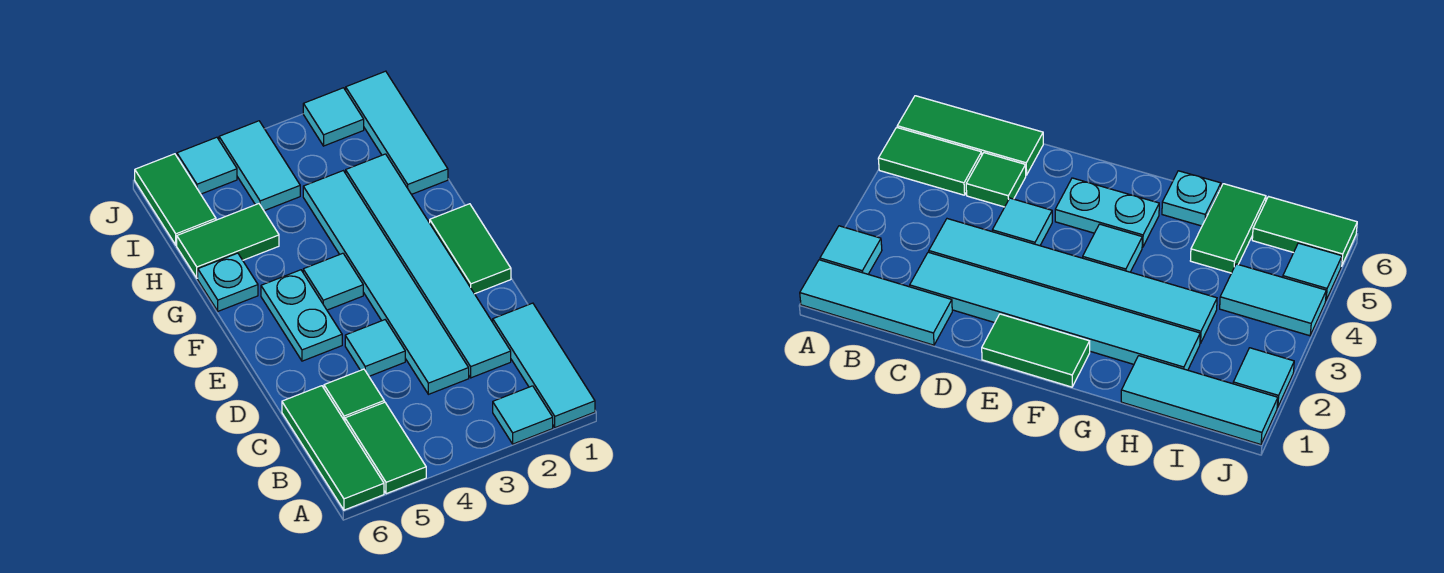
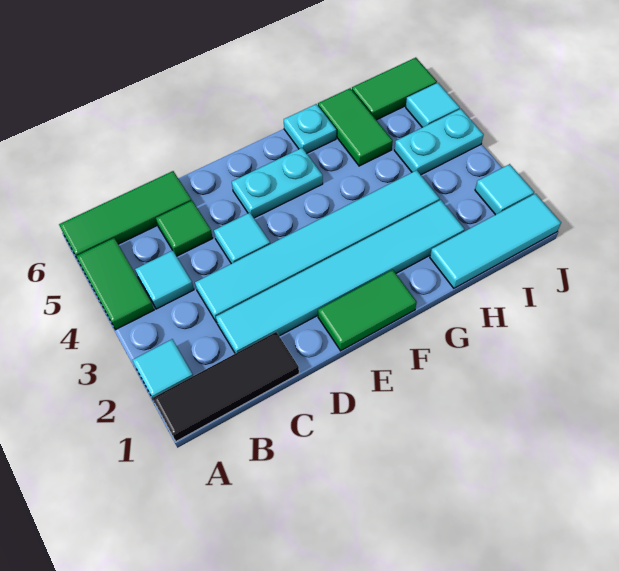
cyan 1x3 tile [493,303,595,428] -> black 1x3 tile [153,332,299,441]
green 1x2 tile [345,402,426,494] -> green 1x2 tile turned to [76,238,154,330]
cyan 1x1 tile [303,253,363,310] -> cyan 1x1 tile moved to [135,250,194,309]
cyan 1x2 tile [219,121,300,211] -> cyan 1x2 plate [394,109,484,175]

